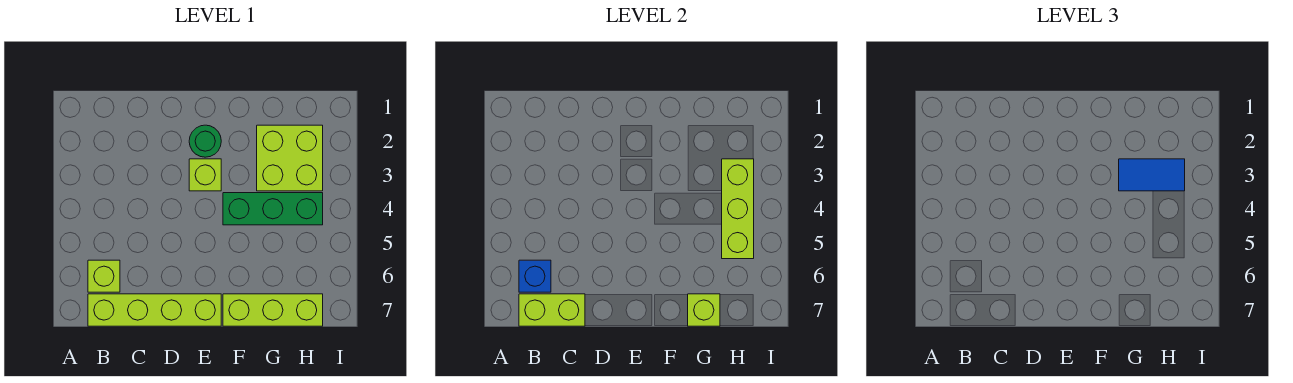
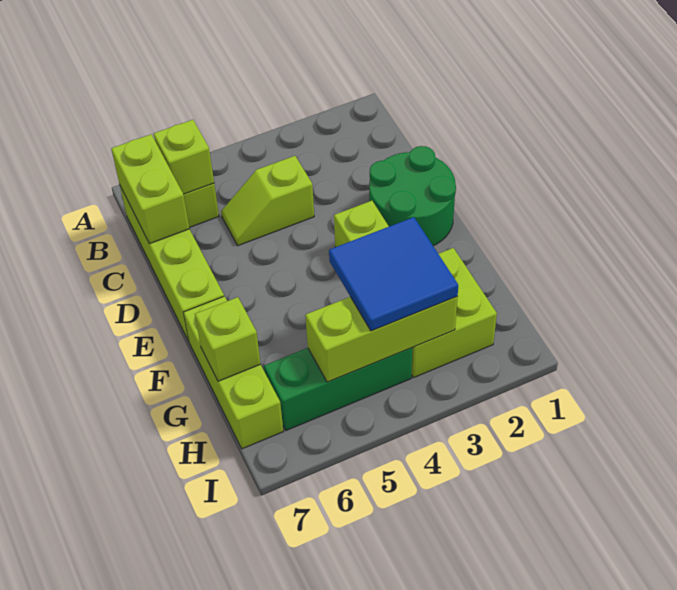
blue 1x1 brick [519,260,551,292] -> lime 1x1 brick [154,120,214,194]
none -> lime 1x2 slope [221,156,314,246]
green 1x1 round brick [189,125,221,157] -> green 2x2 round brick [369,146,456,246]
green 1x3 brick [223,193,323,225] -> green 1x3 brick turned to [264,348,412,430]
blue 1x2 tile [1119,159,1185,191] -> blue 2x2 tile [329,217,458,331]

